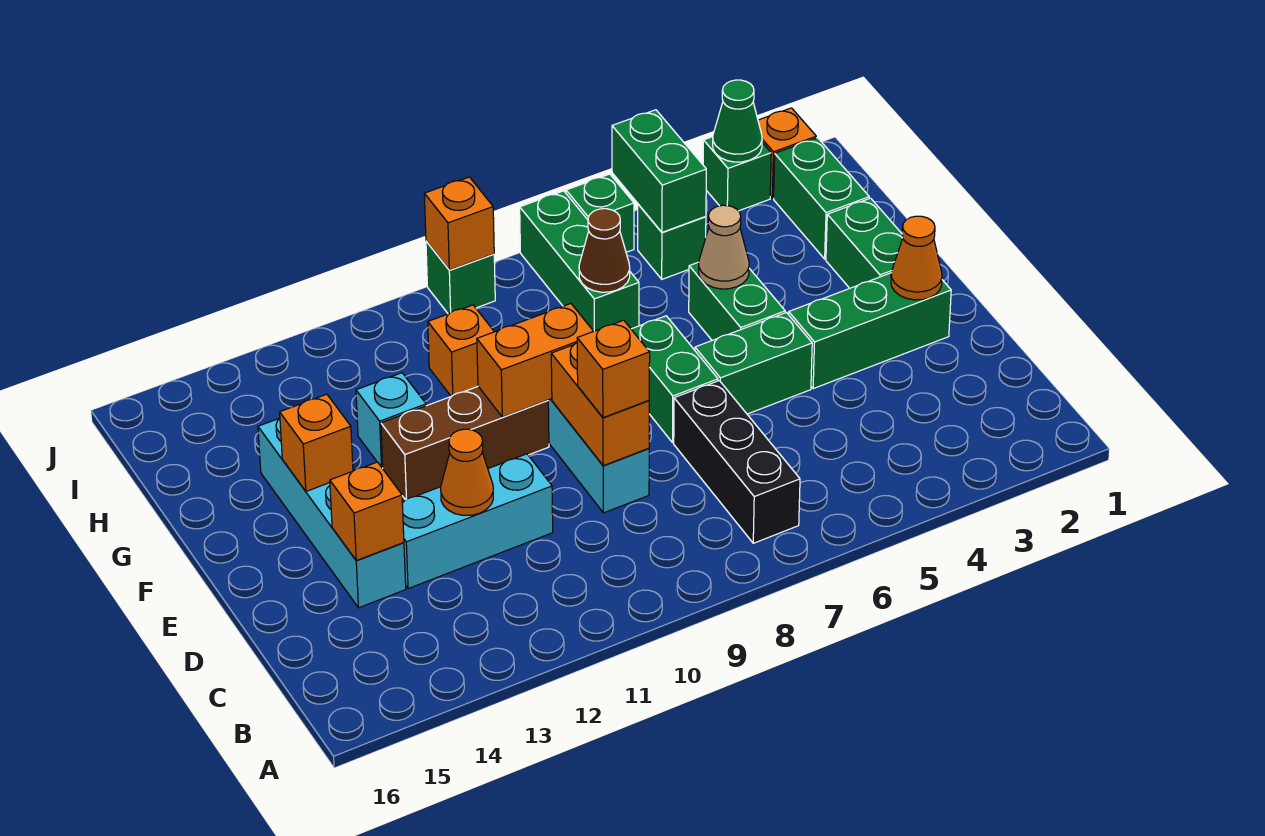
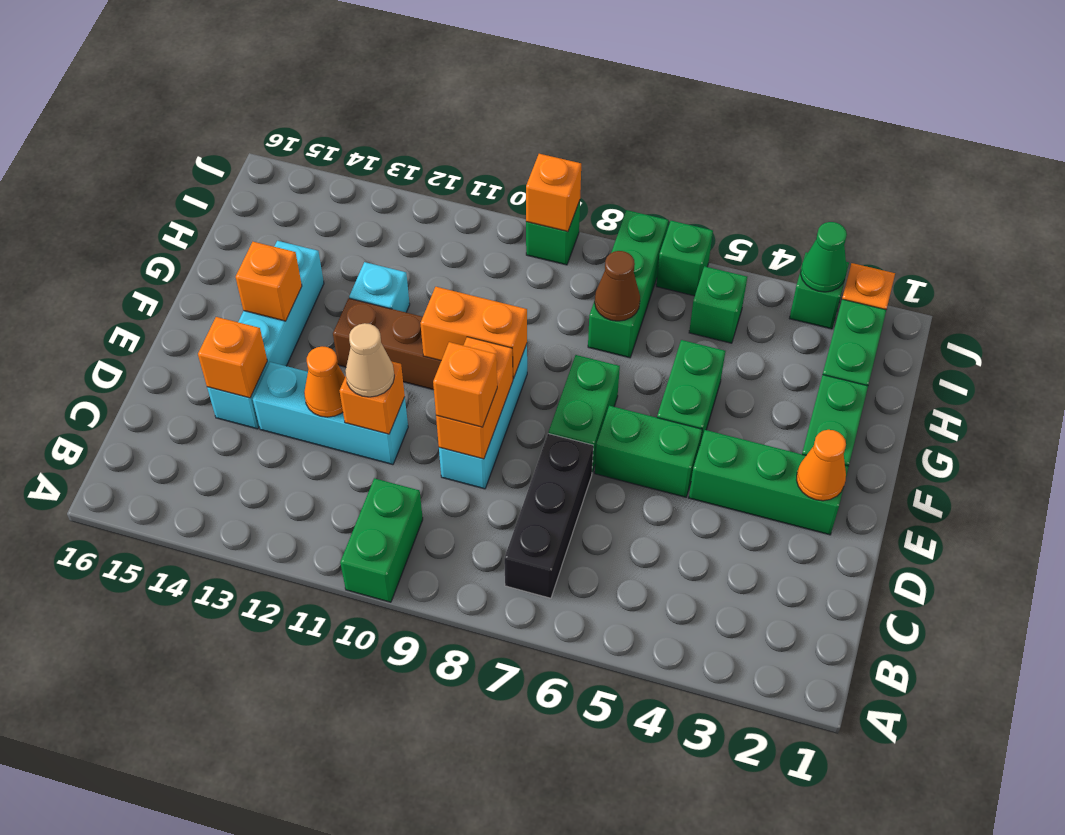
tan 1x1 cone [699,205,749,289] -> tan 1x1 cone moved to [345,323,394,397]
orange 1x1 brick [428,305,494,396] -> orange 1x1 brick moved to [340,361,405,434]
green 1x2 brick [612,110,706,232] -> green 1x2 brick moved to [340,478,423,602]

